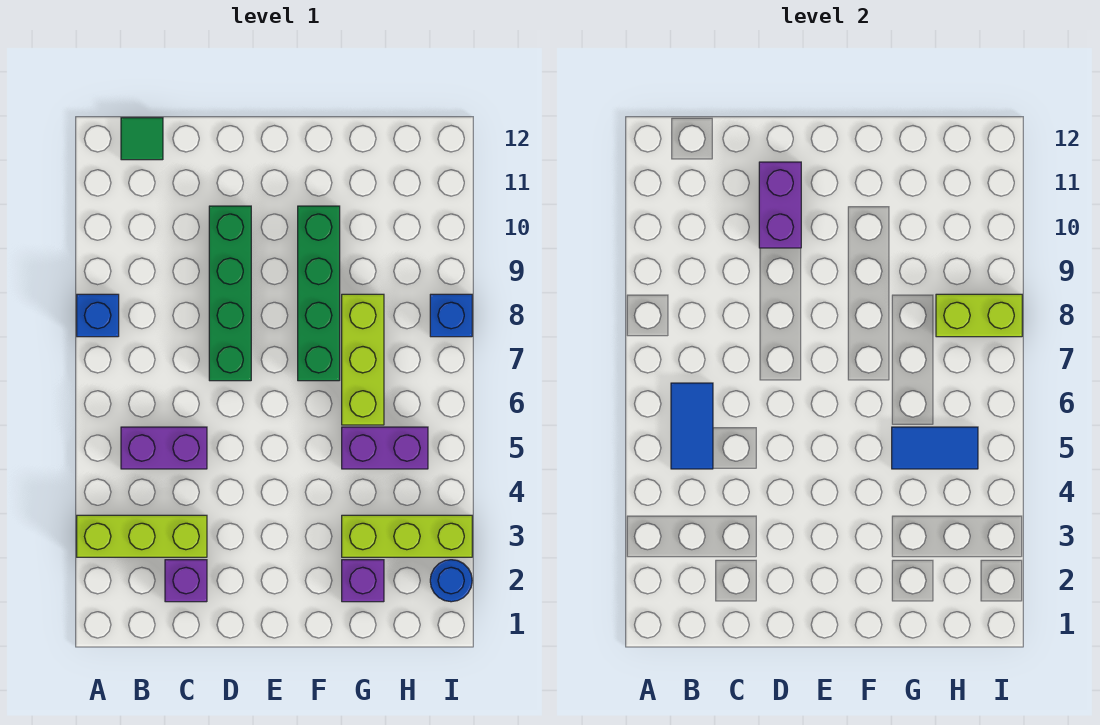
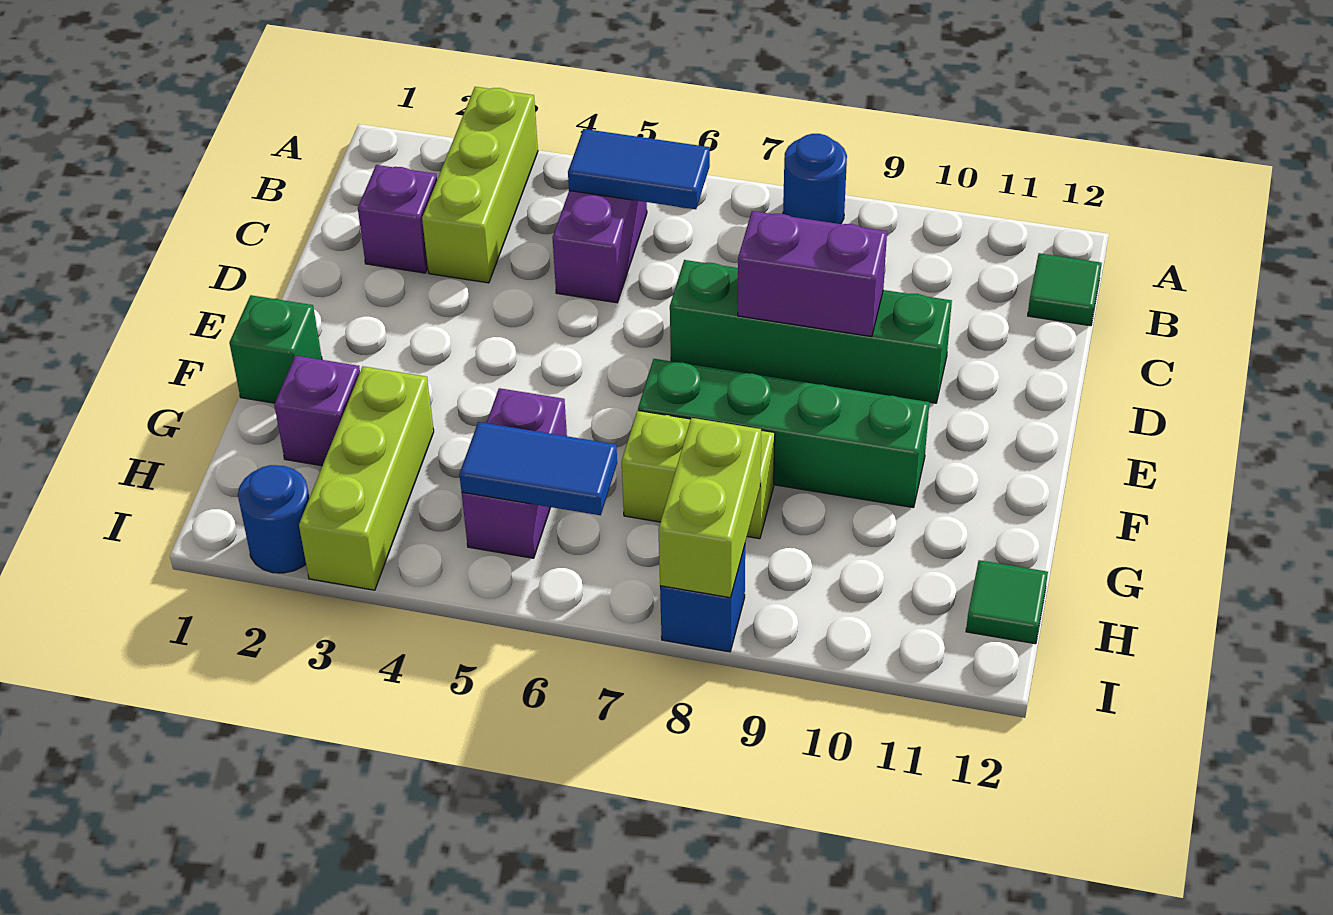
blue 1x1 brick [77,294,119,337] -> blue 1x1 round brick [783,134,847,224]
purple 1x2 brick [759,162,801,248] -> purple 1x2 brick moved to [738,211,887,337]
none -> green 1x1 brick [229,295,322,403]
blue 1x2 tile [892,427,978,469] -> blue 1x2 tile turned to [459,422,617,515]
lime 1x3 brick [342,294,384,425] -> lime 1x2 brick [622,411,775,539]
none -> green 1x1 tile [966,560,1048,644]

